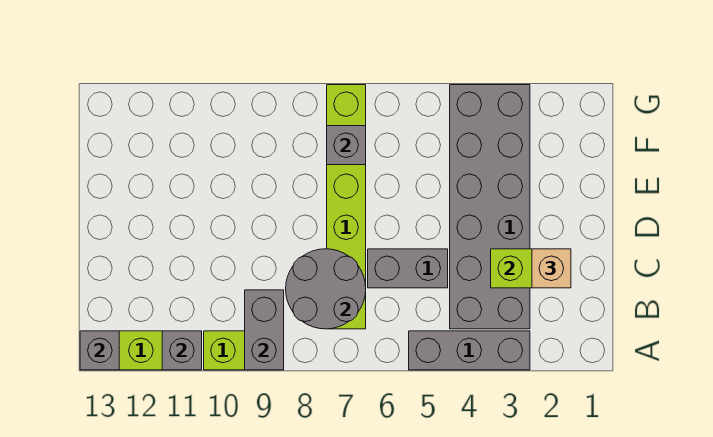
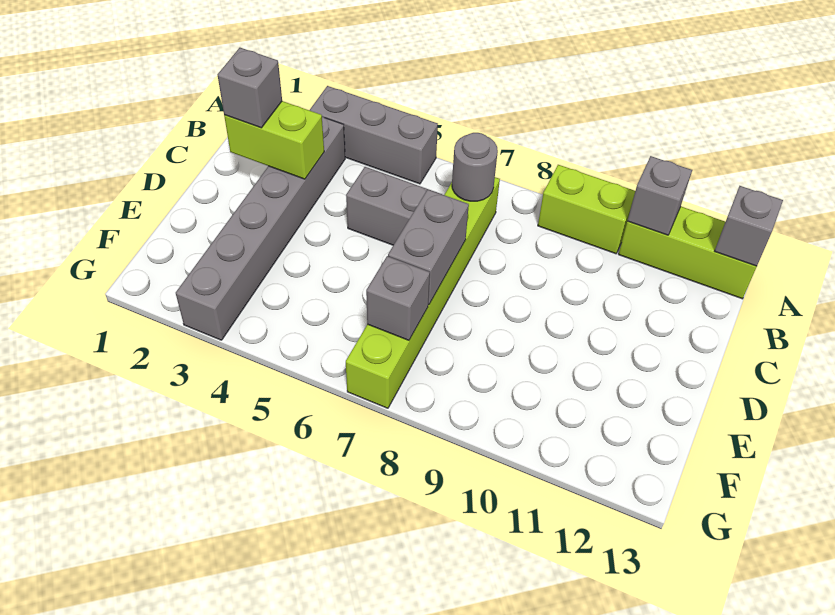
grey 1x2 brick [245,290,284,370] -> grey 1x2 brick moved to [388,190,469,305]
grey 2x6 brick [450,85,530,329] -> grey 1x6 brick [176,117,345,340]
grey 2x2 round brick [286,249,366,329] -> grey 1x1 round brick [452,133,498,201]
tan 1x1 brick [532,249,571,288] -> grey 1x1 brick [218,48,282,128]

